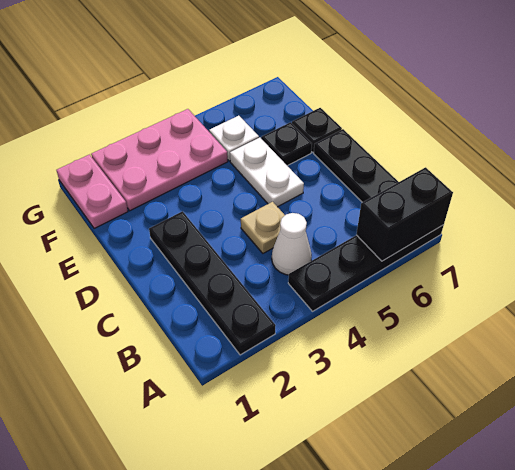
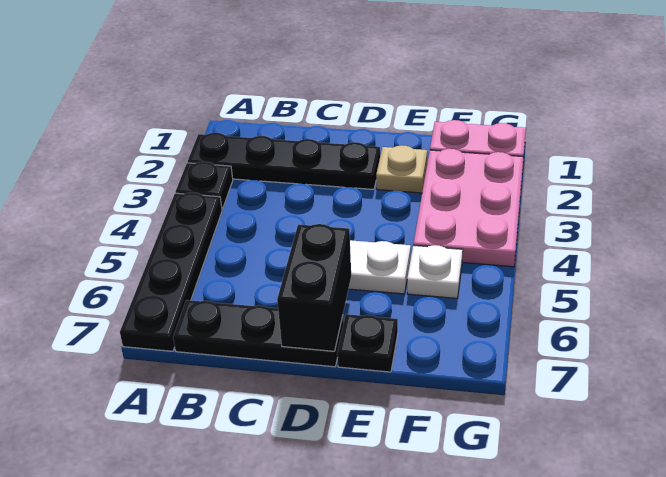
black 1x2 brick [356,167,453,261] -> black 1x2 brick moved to [277,224,351,351]
white 1x1 cone [272,213,312,275] -> none
tan 1x1 plate [241,202,285,253] -> tan 1x1 plate moved to [376,145,427,193]
black 1x1 plate [261,122,312,166] -> black 1x1 plate moved to [175,162,233,209]

